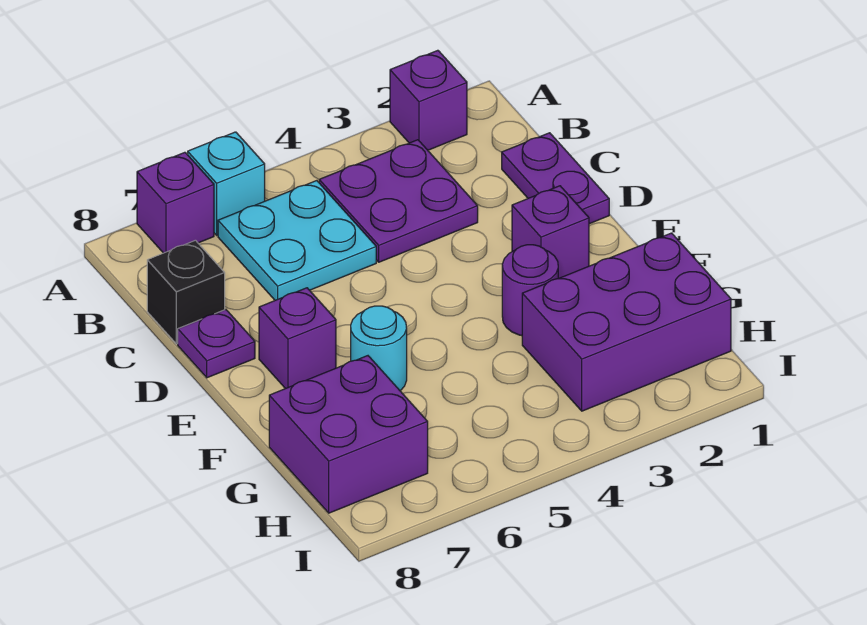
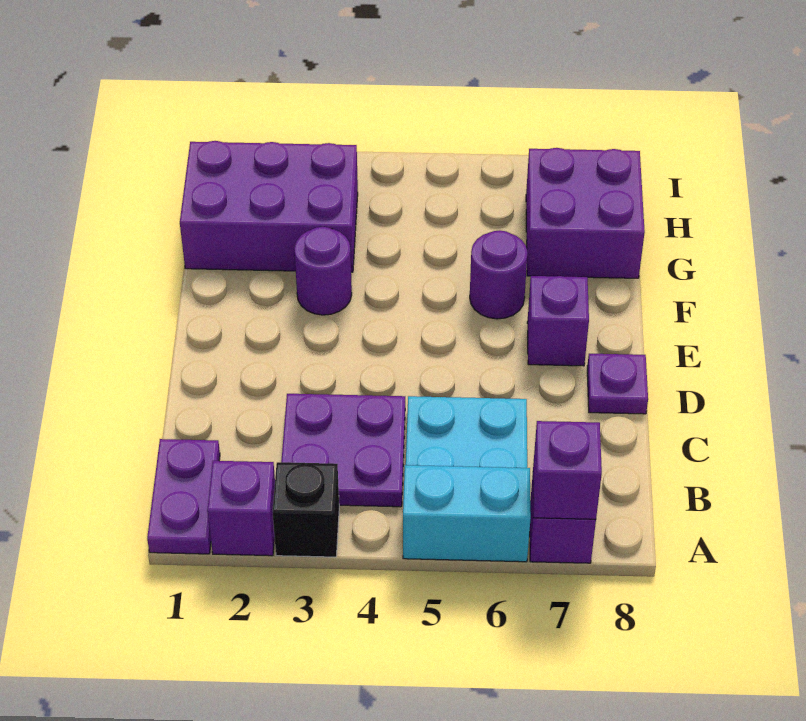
cyan 1x1 brick [188,132,265,235] -> cyan 1x2 brick [403,465,531,562]
purple 1x2 plate [502,133,609,224] -> purple 1x2 plate moved to [147,439,220,554]
black 1x1 brick [147,240,225,344] -> black 1x1 brick moved to [273,462,339,557]
purple 1x1 brick [512,186,589,279] -> purple 1x1 brick moved to [533,421,602,519]
cyan 1x1 round brick [351,306,407,391] -> purple 1x1 round brick [470,230,528,319]

